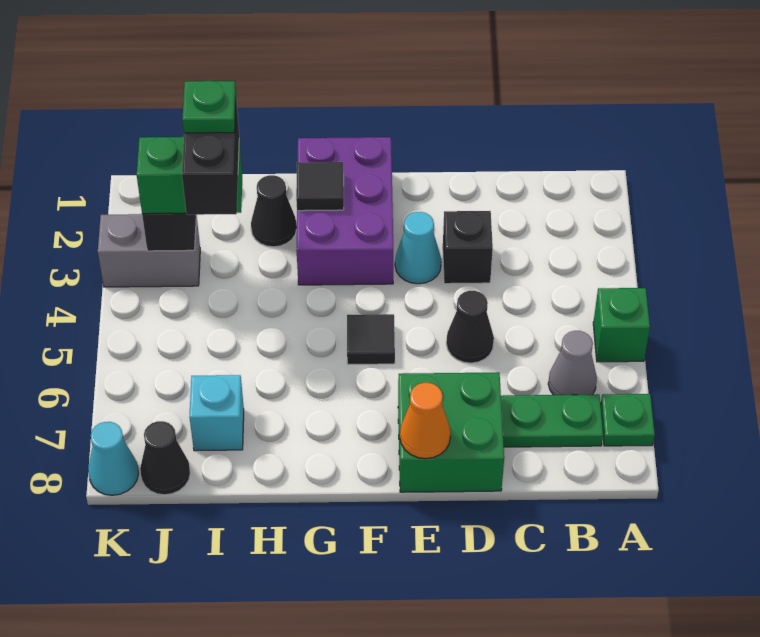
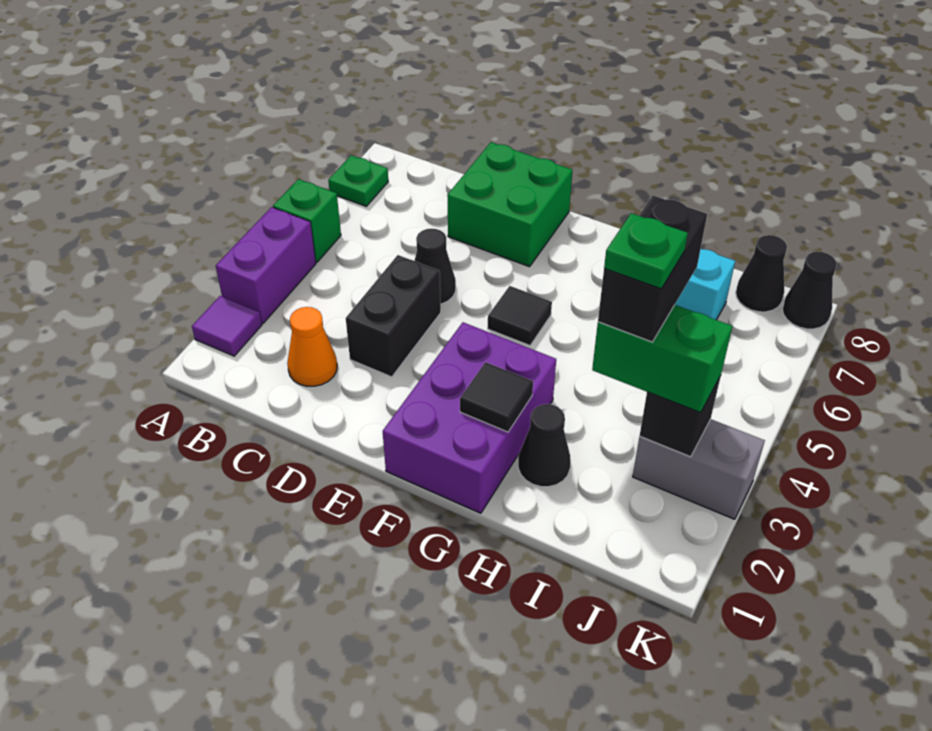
none -> purple 1x1 tile [192,296,262,356]
none -> purple 1x2 brick [216,207,316,323]
grey 1x1 cone [548,331,597,395] -> none
green 1x2 plate [501,394,603,447] -> none
black 1x1 brick [443,211,493,284] -> black 1x2 brick [346,255,441,377]
cyan 1x1 cone [395,212,441,284] -> none
orange 1x1 cone [400,383,451,459] -> orange 1x1 cone moved to [287,307,337,386]
cyan 1x1 cone [88,422,139,495] -> black 1x1 cone [782,252,837,329]

